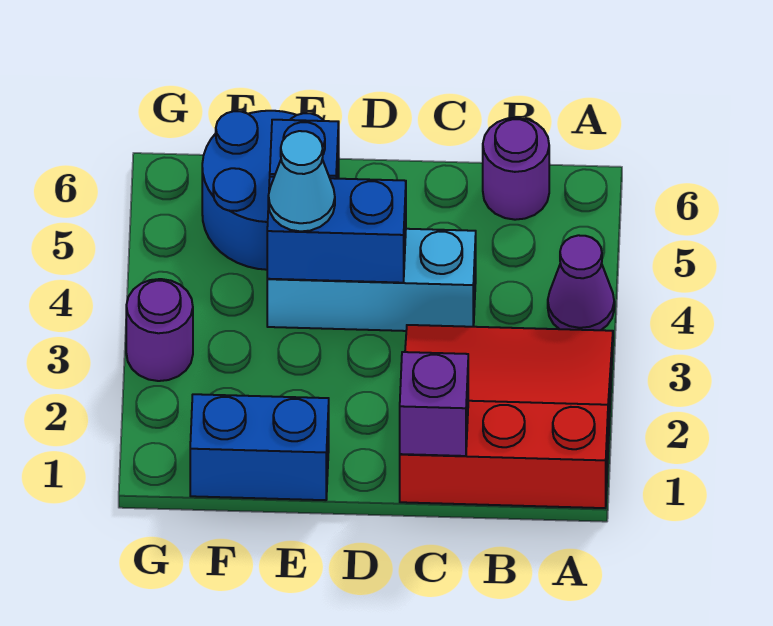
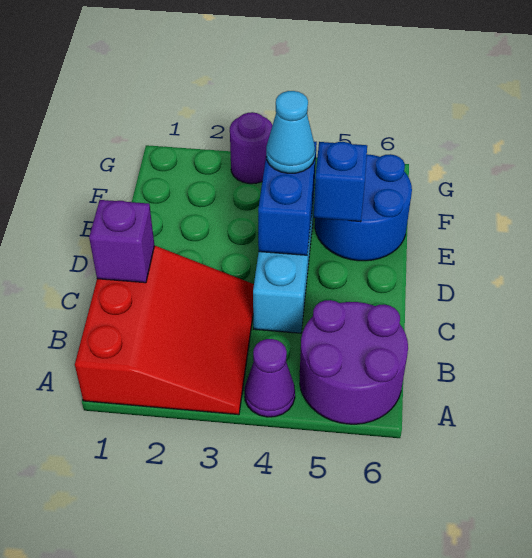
purple 1x1 round brick [483,118,549,220] -> purple 2x2 round brick [300,300,408,424]
blue 1x2 brick [190,394,329,500] -> none

